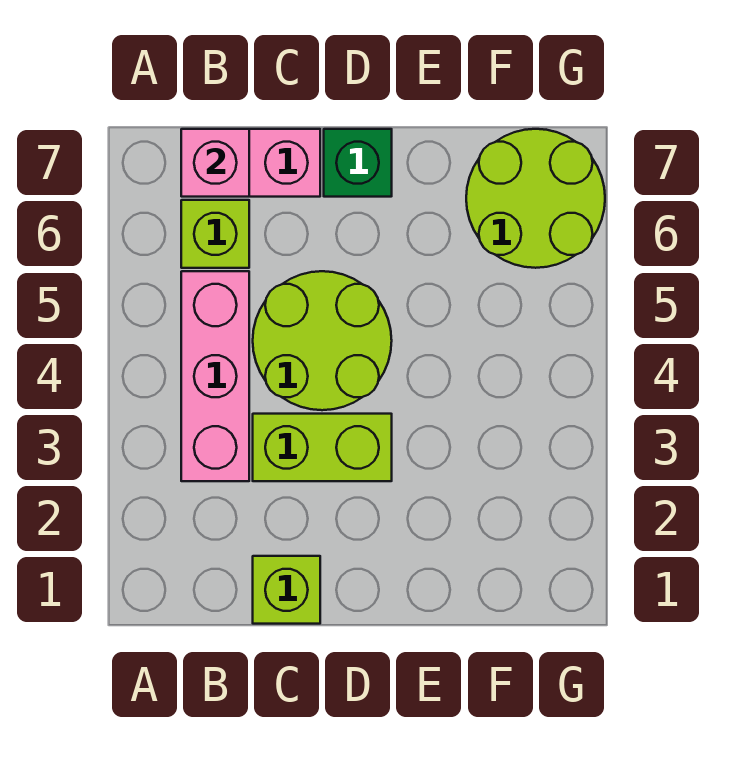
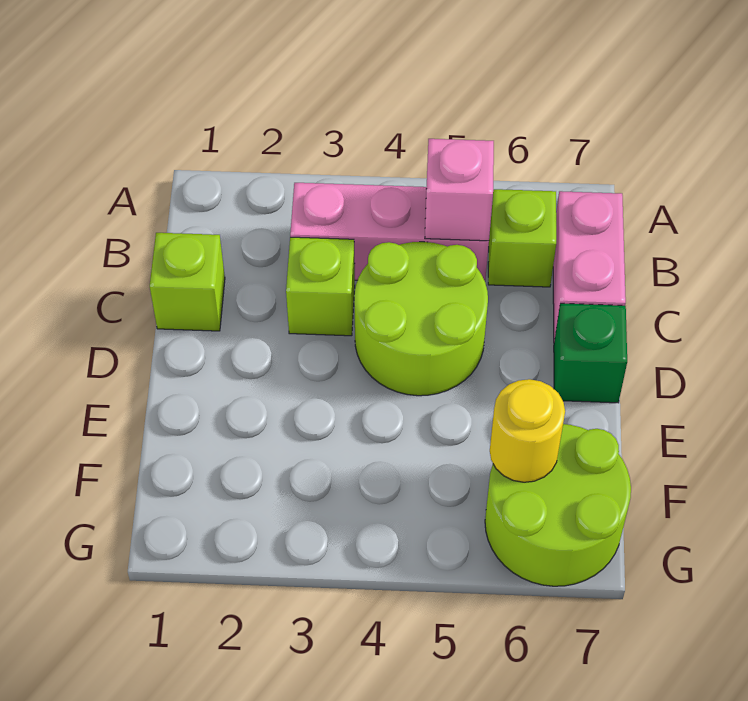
pink 1x1 brick [181,129,249,197] -> pink 1x1 brick moved to [425,139,494,241]
lime 1x2 brick [253,414,392,481] -> lime 1x1 brick [286,237,355,336]
none -> yellow 1x1 round brick [490,379,565,482]

